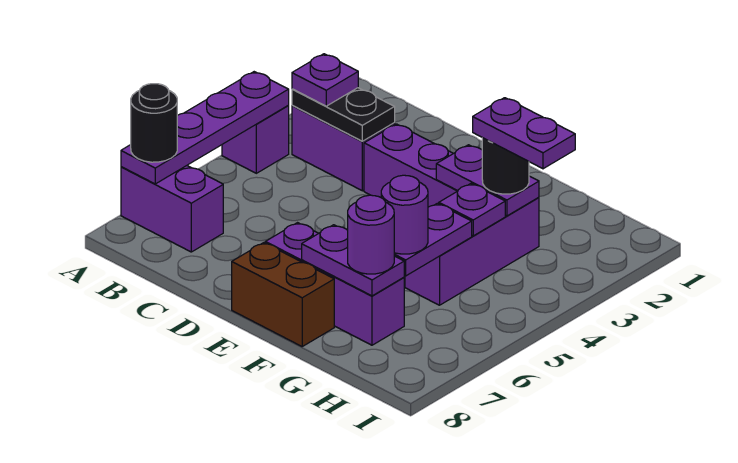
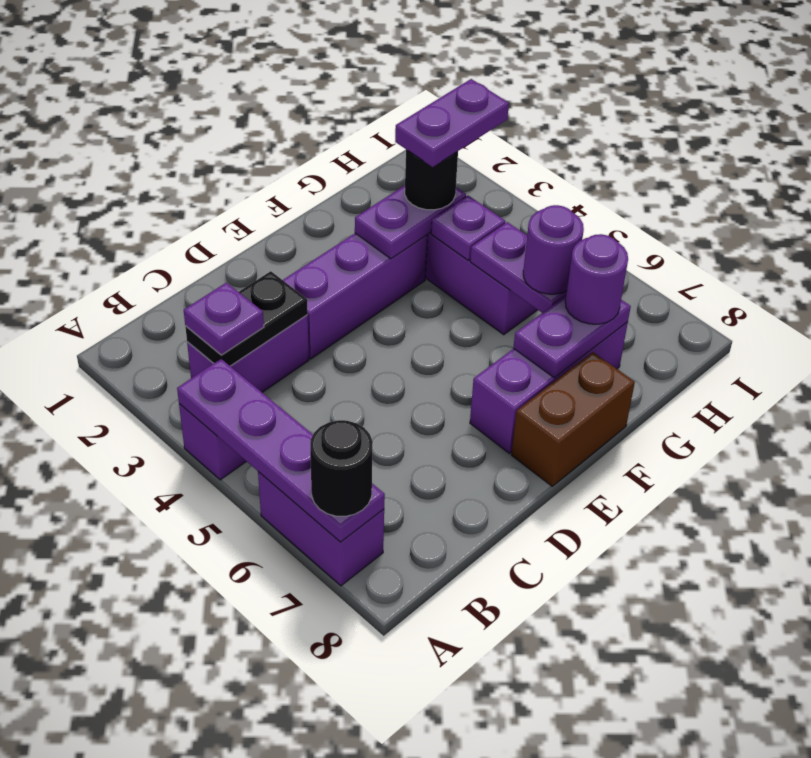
purple 1x2 brick [121,166,223,252] -> purple 1x2 brick turned to [258,472,384,586]

